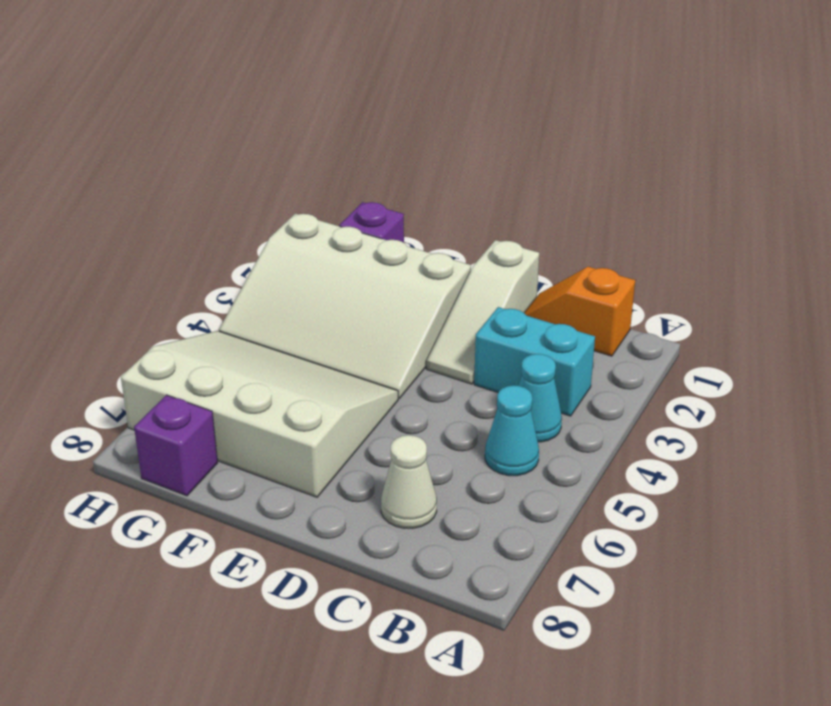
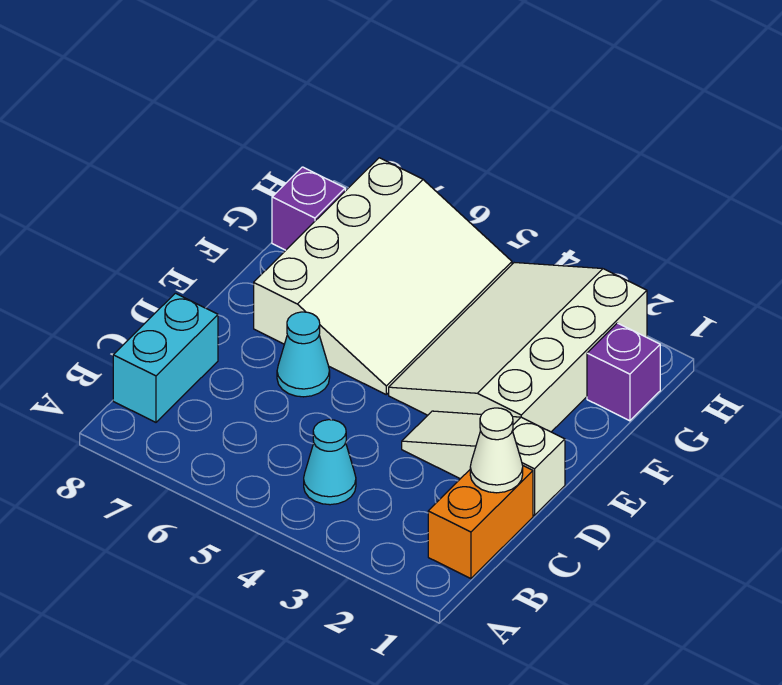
orange 1x2 slope [524,267,635,356] -> orange 1x2 brick [428,466,533,578]
cyan 1x2 brick [474,307,595,416] -> cyan 1x2 brick moved to [113,293,218,422]
cyan 1x1 cone [485,385,539,476] -> cyan 1x1 cone moved to [277,312,330,397]
white 1x1 cone [381,435,437,528] -> white 1x1 cone moved to [470,408,523,493]

